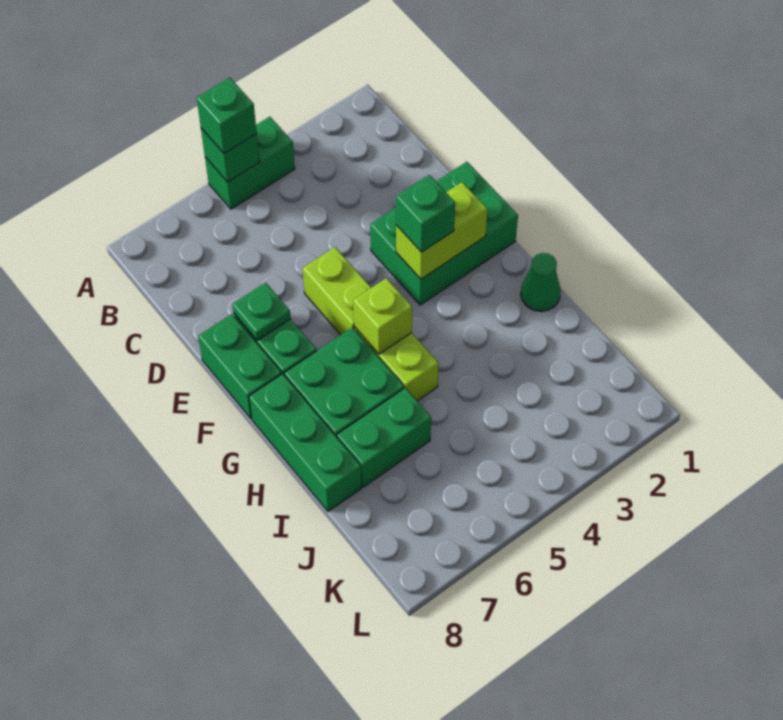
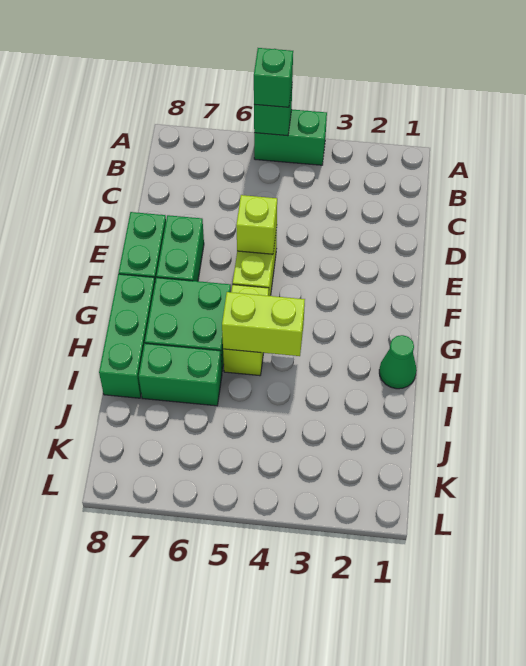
green 2x3 brick [370,162,518,305] -> none
green 1x1 plate [232,283,291,340] -> none
lime 1x2 brick [396,182,488,279] -> lime 1x2 brick moved to [222,292,305,356]
green 1x1 brick [396,175,455,252] -> none
lime 1x1 brick [353,278,412,354] -> lime 1x1 brick moved to [236,195,277,254]

